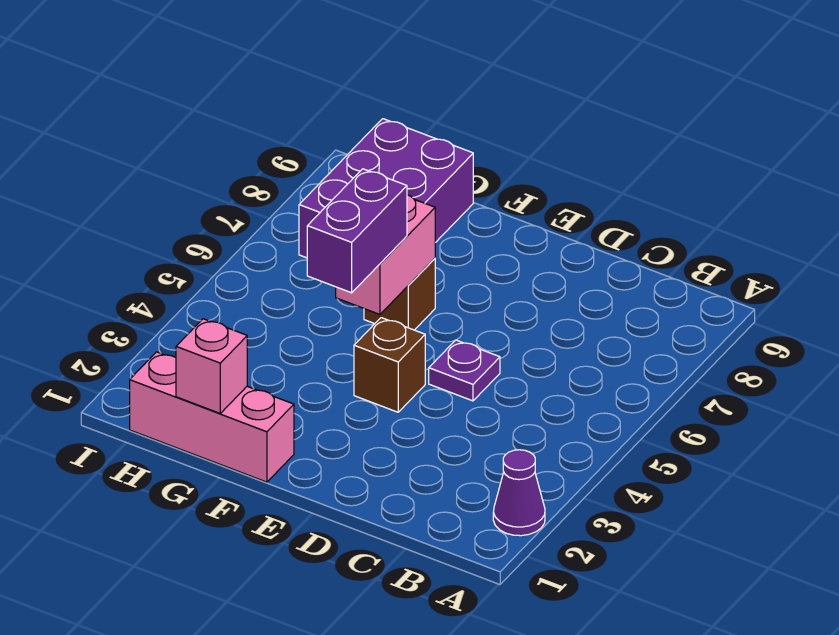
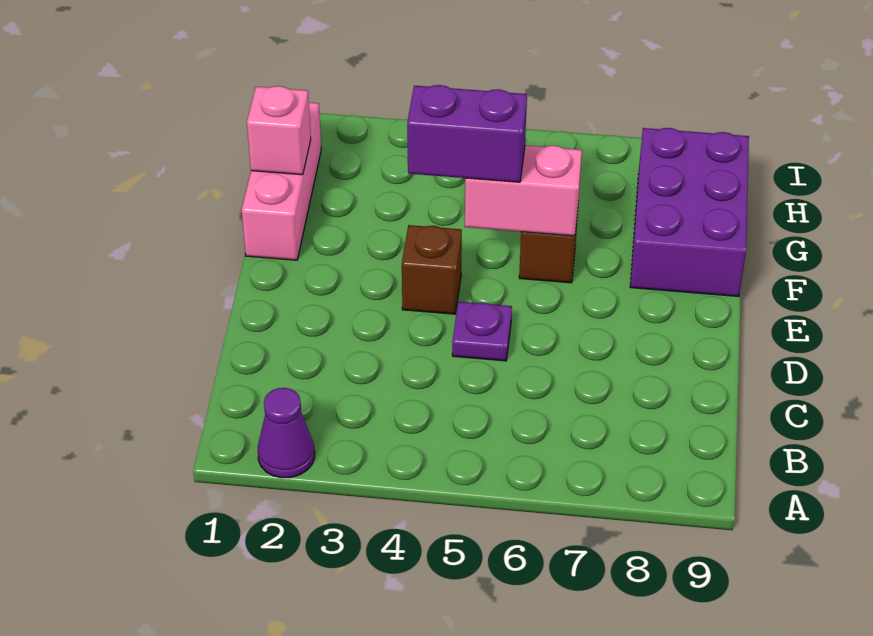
purple 2x3 brick [299,119,473,258] -> purple 2x3 brick turned to [630,128,749,296]

